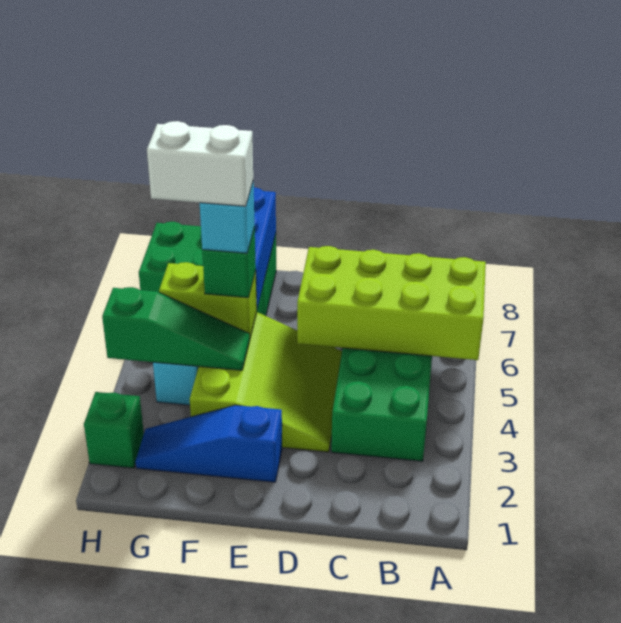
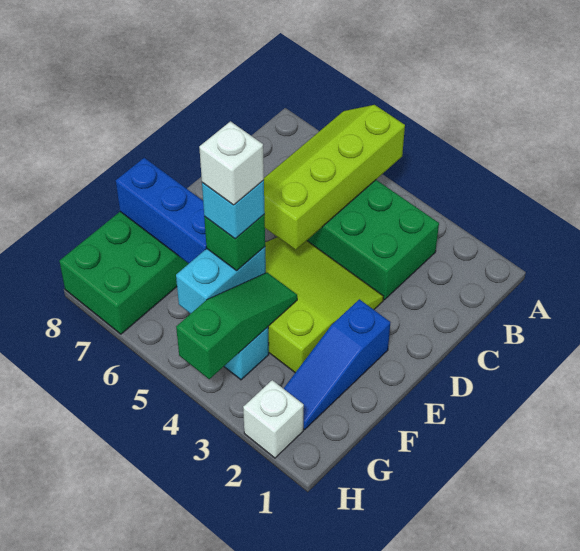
lime 2x4 brick [297,246,486,360] -> lime 2x4 slope [264,105,405,250]
lime 1x2 brick [159,262,257,340] -> cyan 1x2 brick [176,247,266,314]
white 1x2 brick [147,121,253,206] -> white 1x1 brick [199,121,264,205]
green 1x1 brick [84,392,144,468] -> white 1x1 brick [243,380,304,458]

